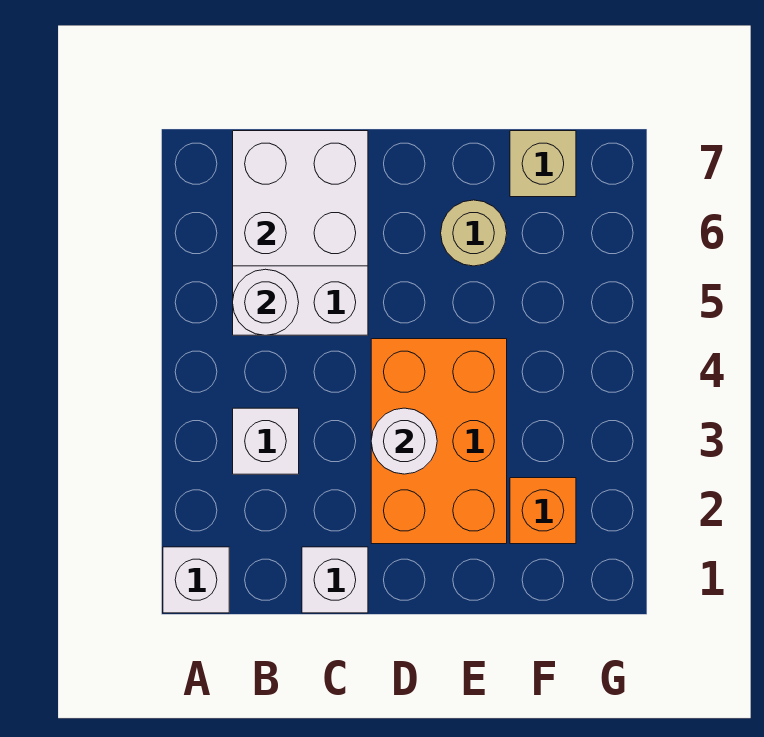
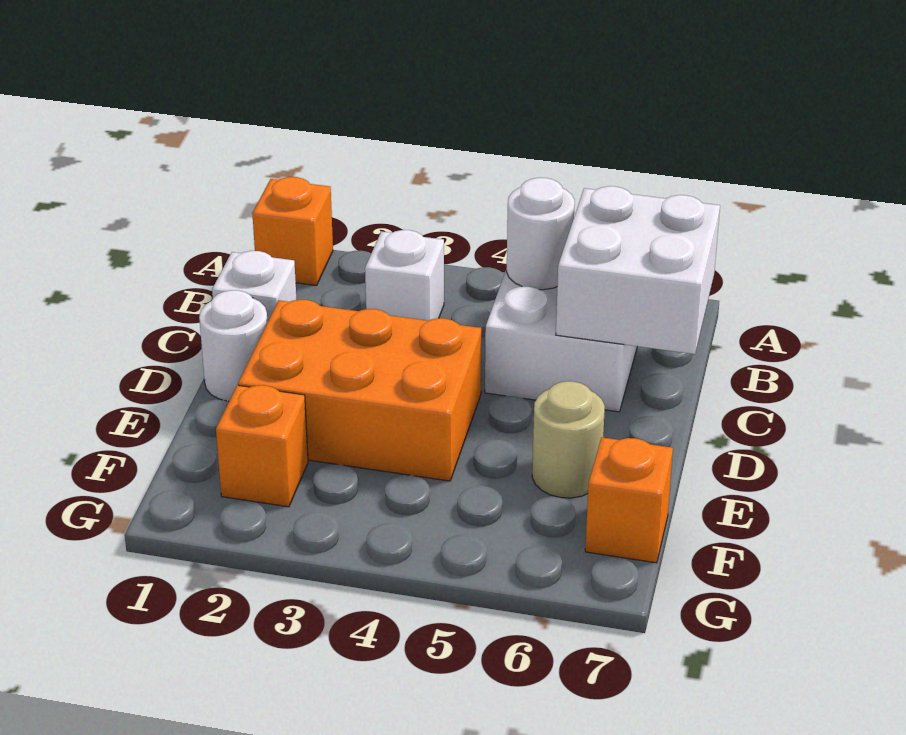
white 1x1 brick [163,547,229,613] -> orange 1x1 brick [252,177,333,286]
white 1x1 round brick [371,408,437,474] -> white 1x1 round brick moved to [199,290,268,401]
tan 1x1 brick [510,131,576,197] -> orange 1x1 brick [585,437,673,563]

